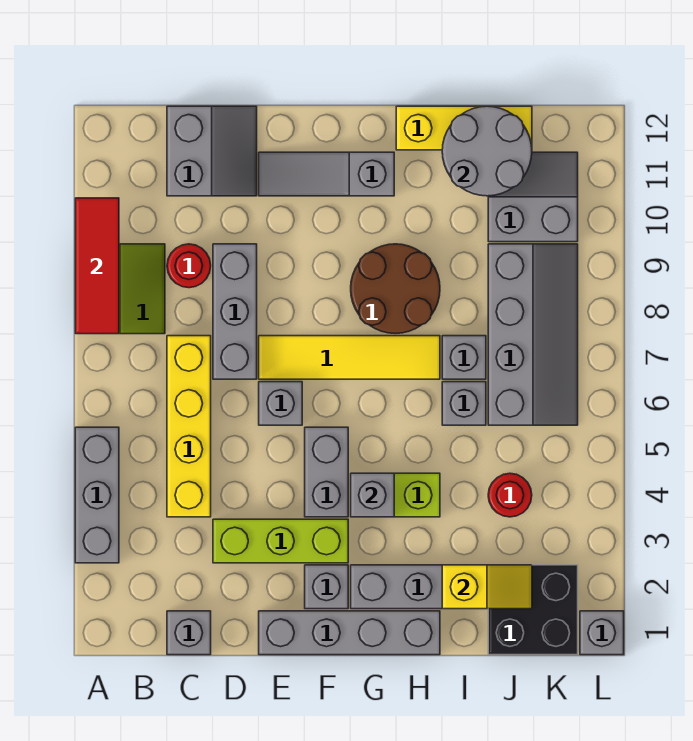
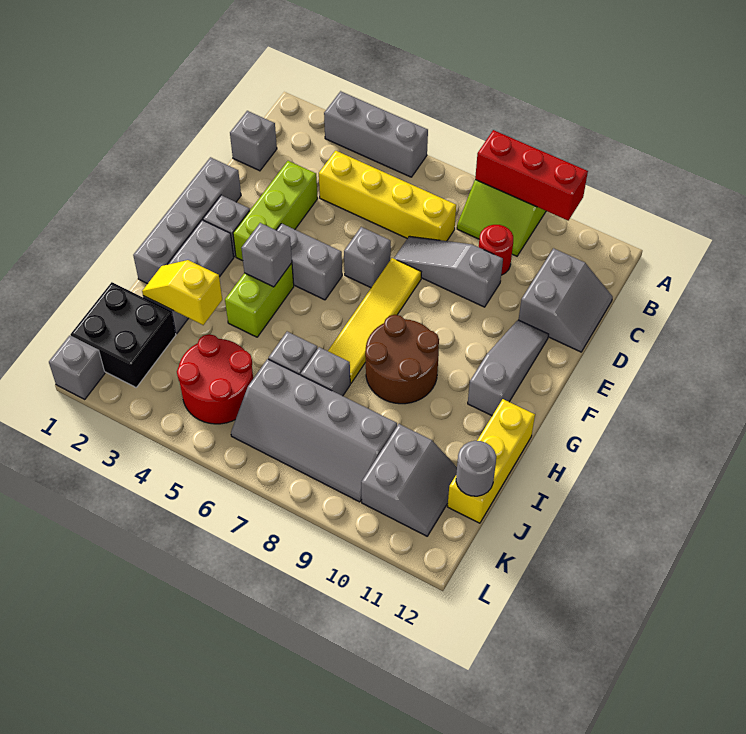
red 1x3 tile [75,198,119,334] -> red 1x3 brick [475,130,588,220]
grey 2x2 slope [167,106,257,196] -> grey 2x2 slope turned to [519,248,613,352]
grey 1x3 brick [213,244,257,379] -> grey 1x3 slope [394,236,503,307]
yellow 1x2 slope [442,565,532,609] -> yellow 1x2 slope turned to [142,260,222,325]
grey 2x2 round brick [442,106,532,196] -> grey 1x1 round brick [456,441,496,496]
red 1x1 round brick [488,473,532,517] -> red 2x2 round brick [177,334,253,424]

